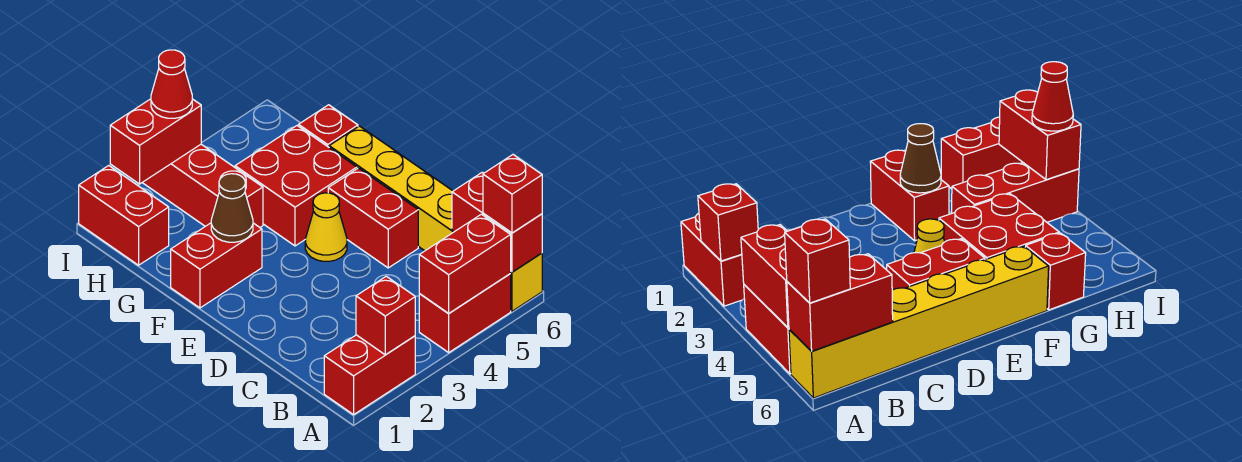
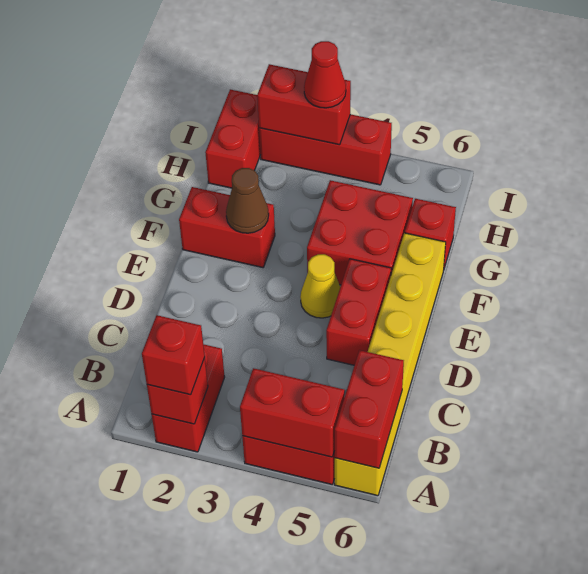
red 1x2 brick [324,335,415,415] -> red 1x2 brick turned to [152,344,225,452]
red 1x1 brick [483,155,542,233] -> red 1x1 brick moved to [142,315,205,395]
red 1x3 brick [142,144,263,227] -> red 1x3 brick turned to [259,114,392,185]

